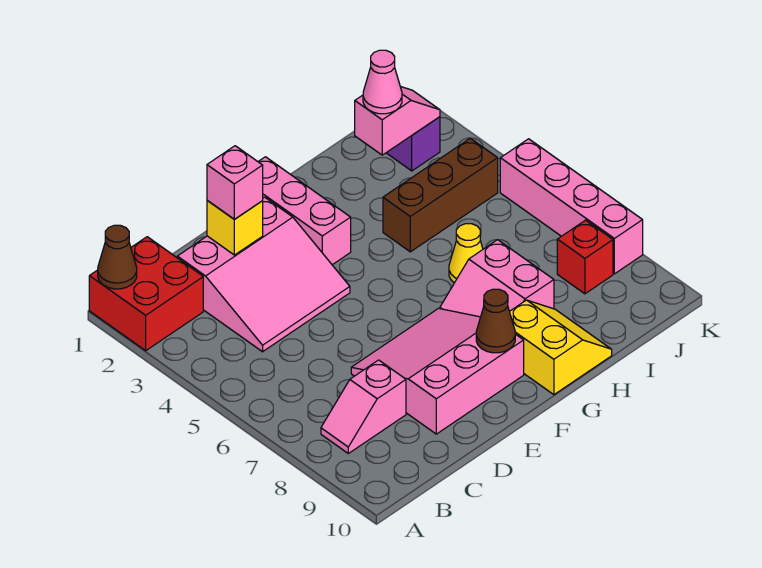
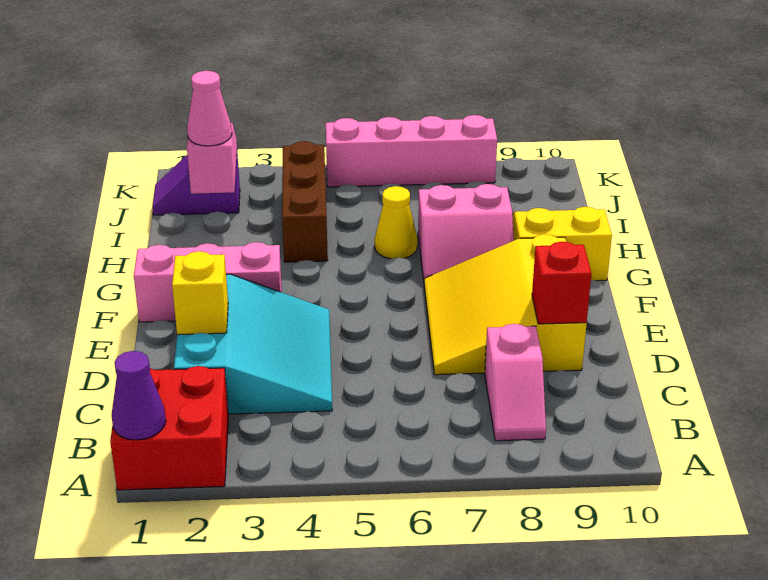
brown 1x1 cone [98,225,137,289] -> purple 1x1 cone [112,351,166,440]
pink 3x3 slope [177,197,350,352] -> cyan 3x3 slope [174,274,332,414]
pink 1x1 brick [207,146,263,219] -> none
pink 3x3 slope [351,308,524,434] -> yellow 3x3 slope [424,234,587,375]
brown 1x1 cone [476,289,515,353] -> none
red 1x1 brick [557,220,613,294] -> red 1x1 brick moved to [532,242,592,324]

